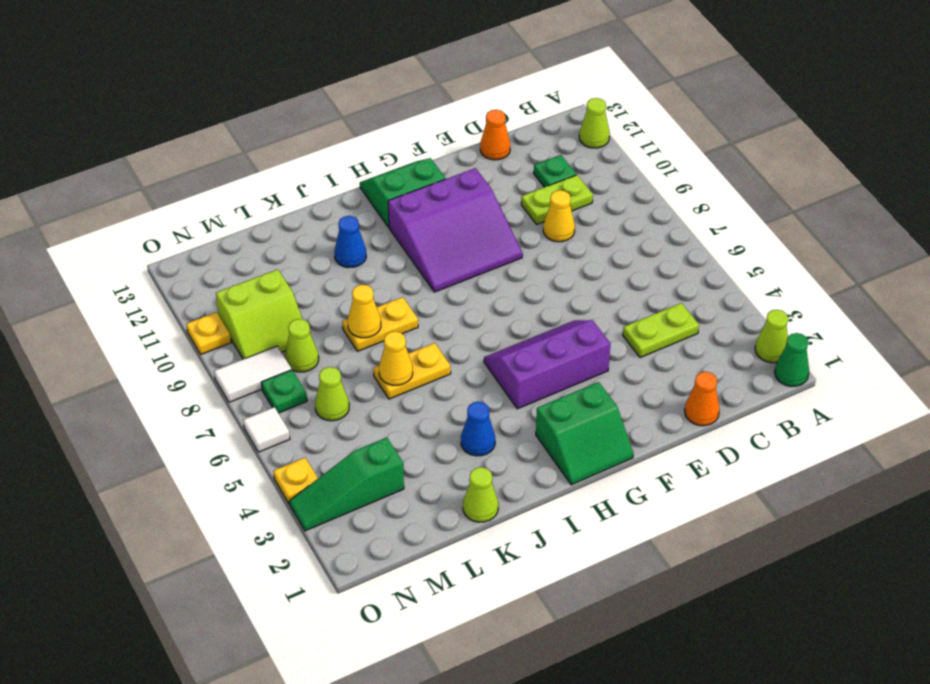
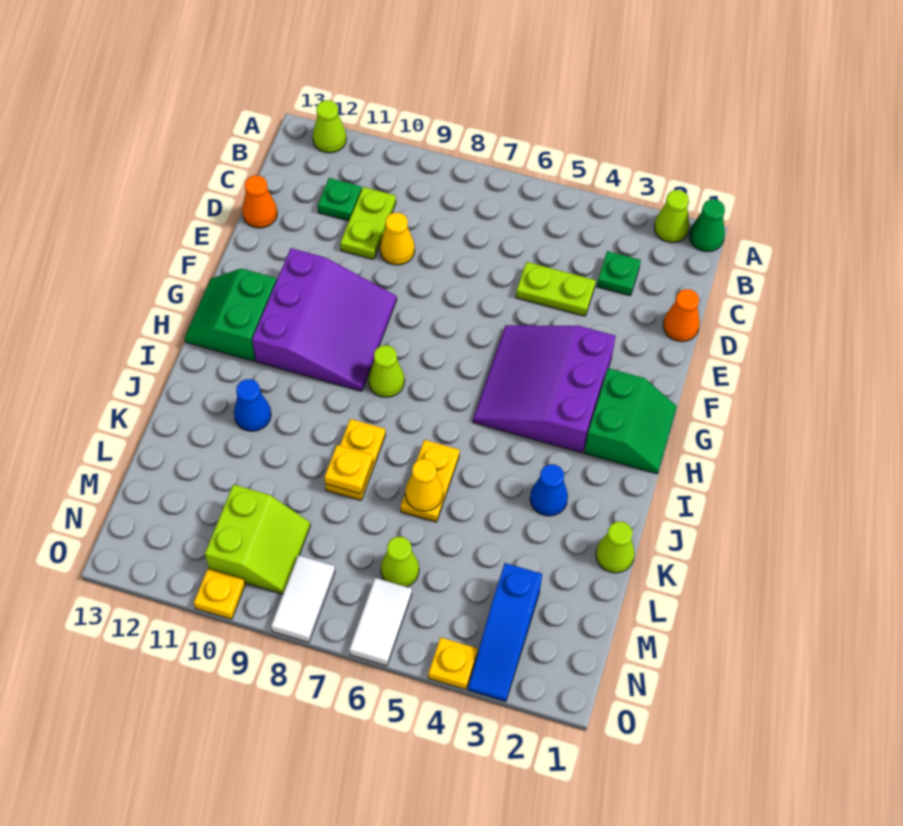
lime 1x2 plate [623,303,699,358] -> lime 1x2 plate turned to [516,262,596,316]
purple 2x3 slope [484,320,611,409] -> purple 3x3 slope [473,325,616,453]
yellow 1x1 cone [348,285,381,338] -> yellow 1x1 plate [324,445,373,494]
green 1x3 slope [289,437,404,531] -> blue 1x3 slope [468,563,542,702]
lime 1x1 cone [285,319,319,372] -> lime 1x1 cone moved to [368,345,405,397]
green 1x1 plate [261,370,307,413] -> green 1x1 plate moved to [597,251,641,296]
white 1x1 tile [243,407,290,452] -> white 1x2 tile [349,578,412,666]

